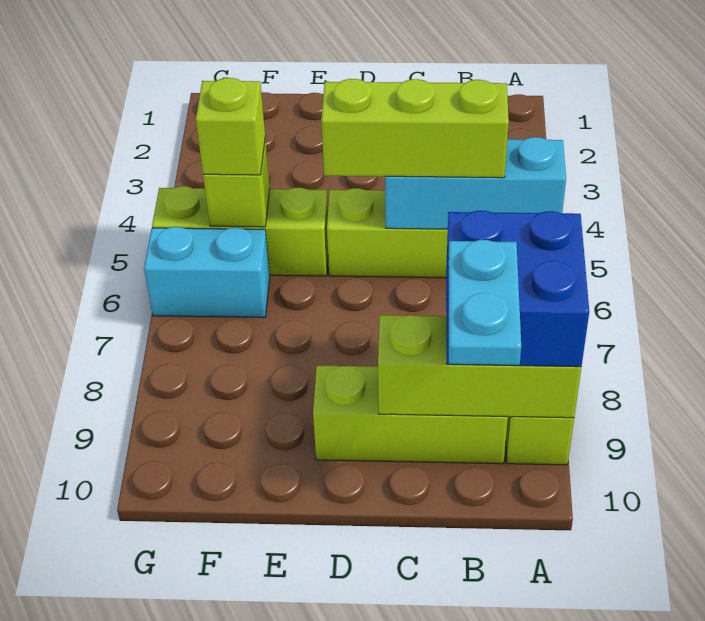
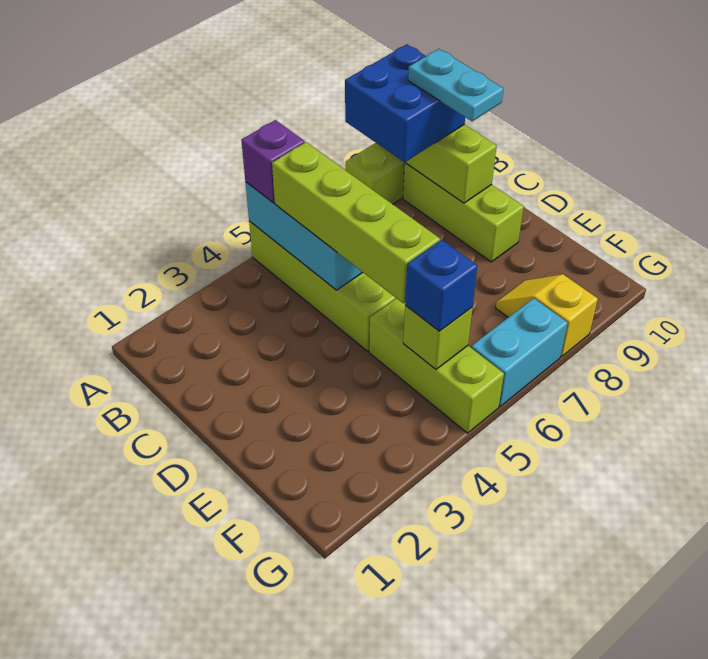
none -> purple 1x1 brick [241,120,305,203]
lime 1x3 brick [321,79,509,178] -> lime 1x4 brick [272,142,440,303]
cyan 1x2 plate [448,240,521,365] -> cyan 1x2 plate turned to [408,49,503,121]
lime 1x1 brick [196,78,265,175] -> blue 1x1 brick [405,240,477,331]
cyan 1x2 brick [144,227,270,318] -> cyan 1x2 brick turned to [471,298,568,407]
none -> yellow 1x2 slope [496,274,598,357]

